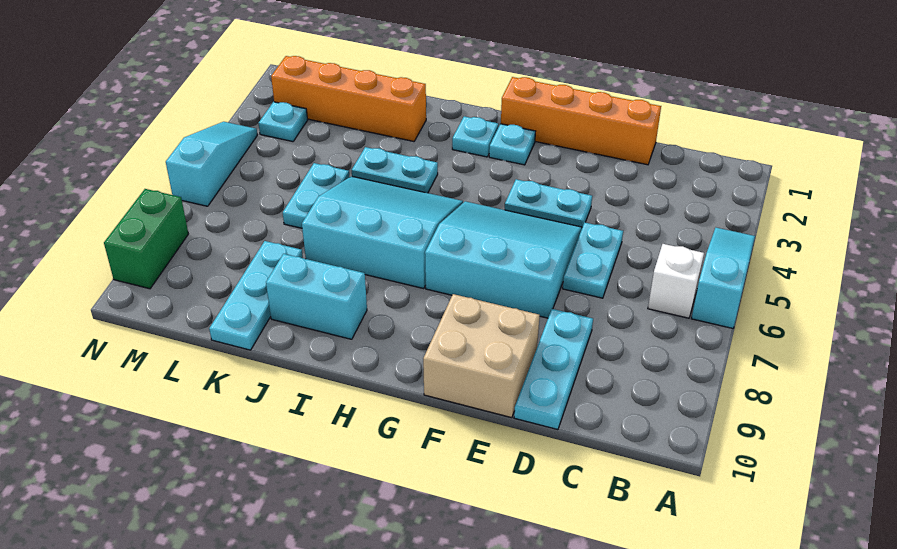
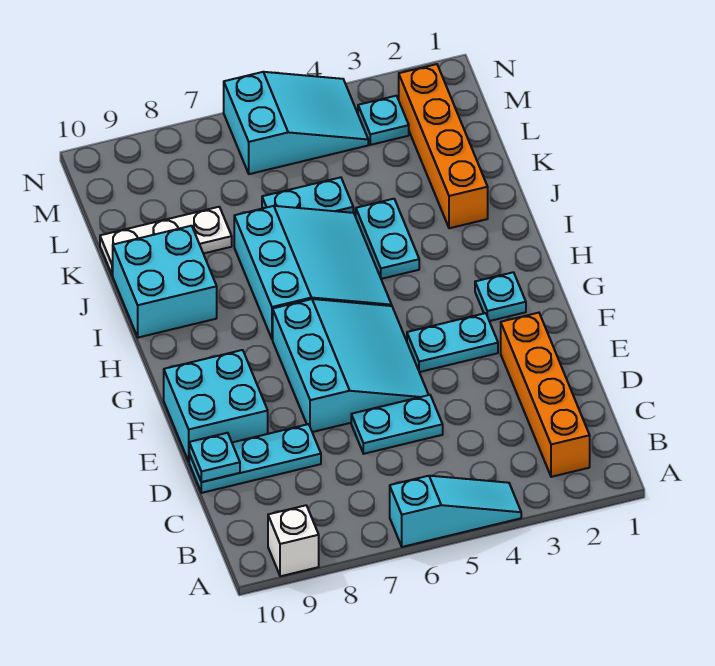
white 1x1 brick [648,244,704,318] -> white 1x1 brick moved to [268,505,319,576]
orange 1x4 brick [501,77,661,165] -> orange 1x4 brick moved to [501,313,590,477]
cyan 1x2 plate [505,179,592,227] -> cyan 1x2 plate turned to [407,313,498,372]
tan 2x2 brick [423,294,540,418] -> cyan 2x2 brick [164,350,268,461]
cyan 1x1 plate [452,116,499,157] -> cyan 1x1 plate moved to [189,433,240,482]
cyan 1x2 brick [266,254,367,339] -> cyan 2x2 brick [113,226,217,338]
cyan 1x3 plate [209,241,303,350] -> white 1x3 plate [100,207,232,275]
cyan 1x3 slope [166,122,257,206] -> cyan 2x3 slope [224,72,368,174]
green 1x2 brick [104,189,188,289] -> none

